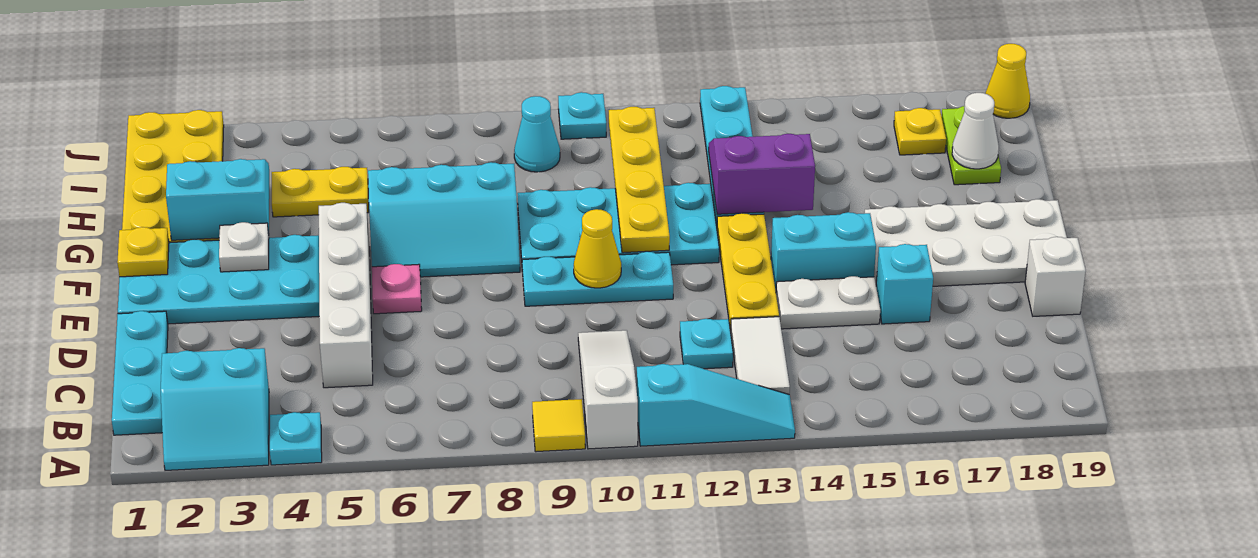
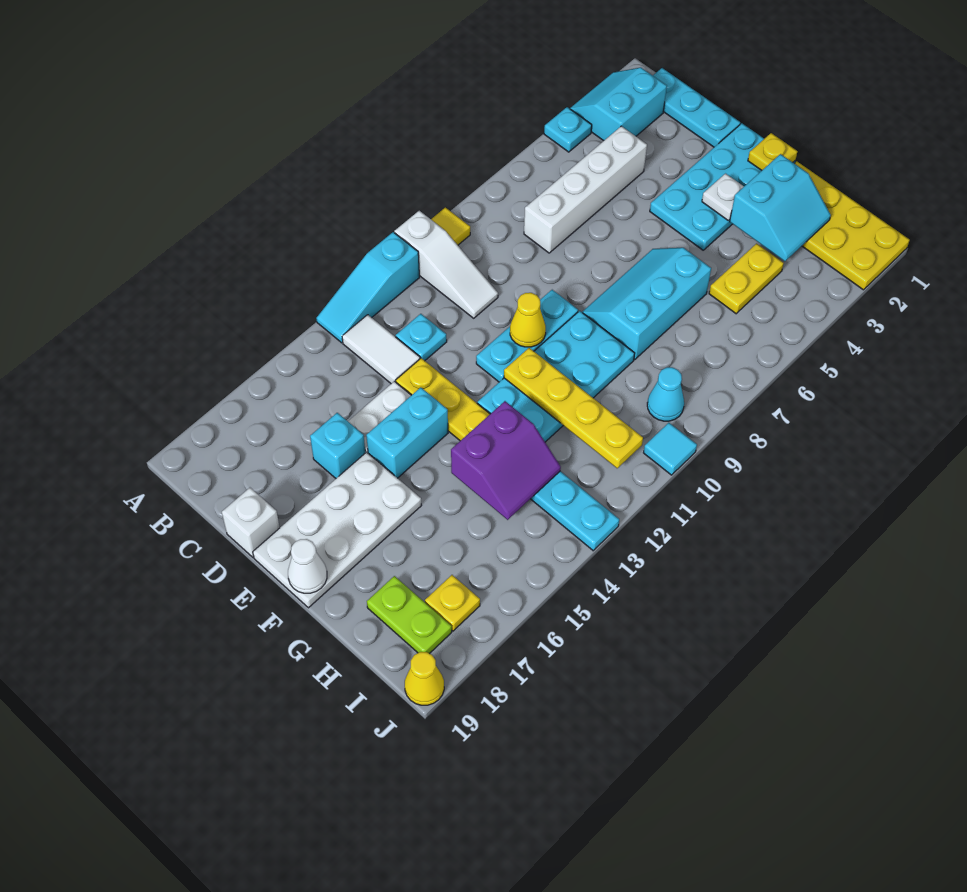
white 1x4 brick [319,203,373,388] -> white 1x4 brick turned to [524,126,647,253]
pink 1x1 plate [372,264,422,314] -> none
white 1x1 cone [952,93,999,169] -> white 1x1 cone moved to [288,539,327,593]
cyan 1x1 plate [558,92,606,139] -> cyan 1x1 tile [644,423,697,475]

